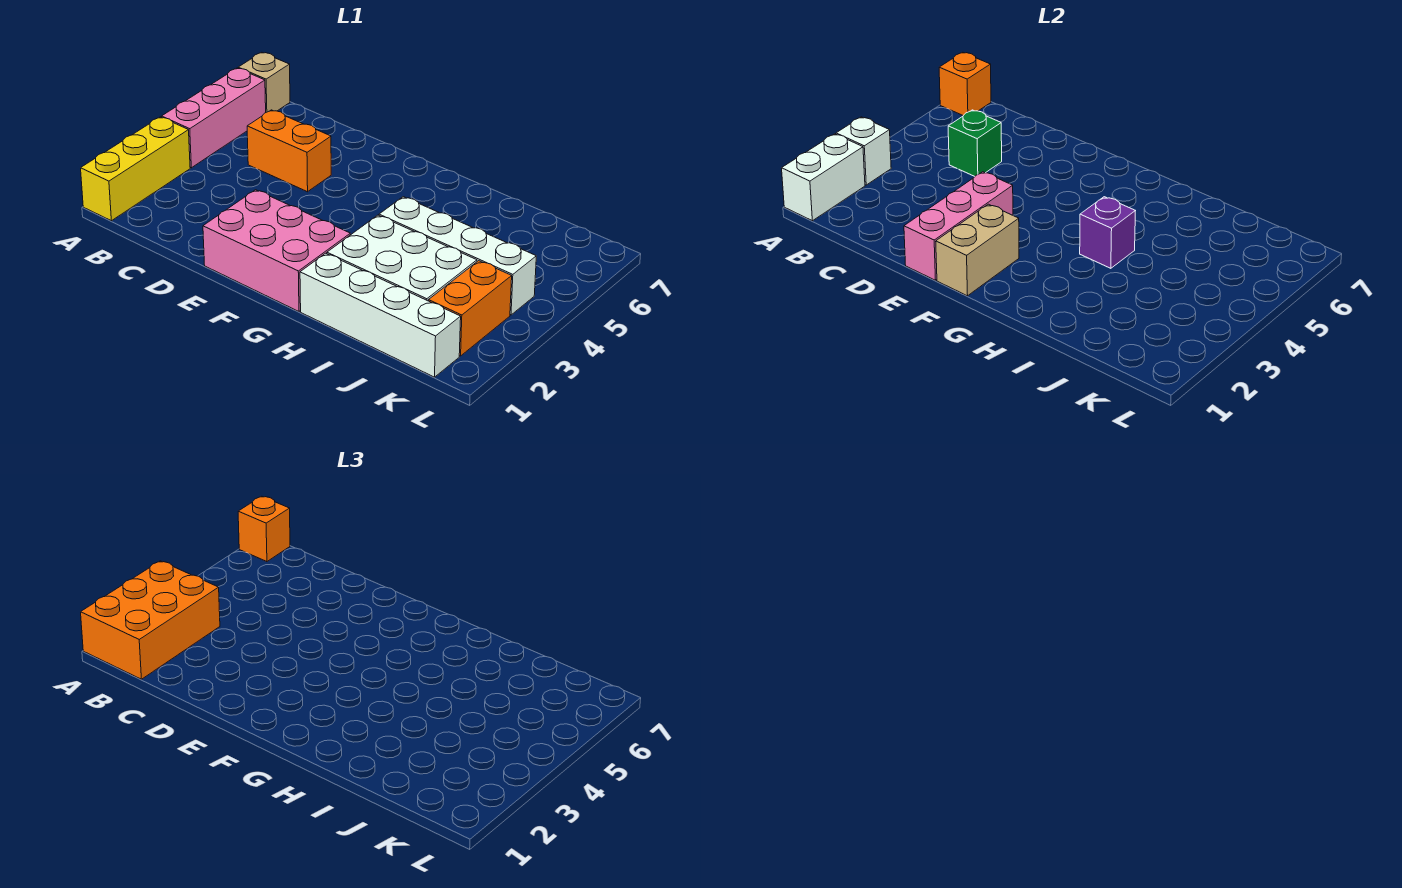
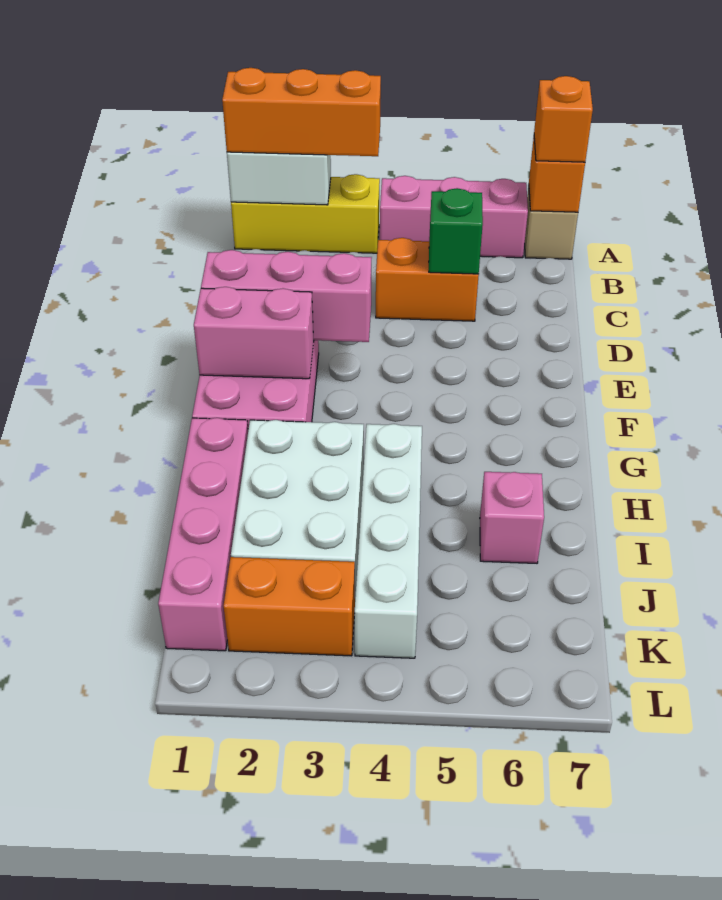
orange 2x3 brick [81,561,220,679] -> orange 1x3 brick [222,68,381,156]
white 1x1 brick [836,117,891,185] -> none
orange 1x2 brick [247,110,331,192] -> orange 1x2 brick turned to [376,238,479,321]
tan 1x2 brick [936,204,1019,296] -> pink 1x2 brick [194,287,314,379]
white 1x4 brick [300,253,461,377] -> pink 1x4 brick [158,418,248,651]
purple 1x1 brick [1080,197,1135,268] -> none
none -> pink 1x1 brick [480,472,544,563]

